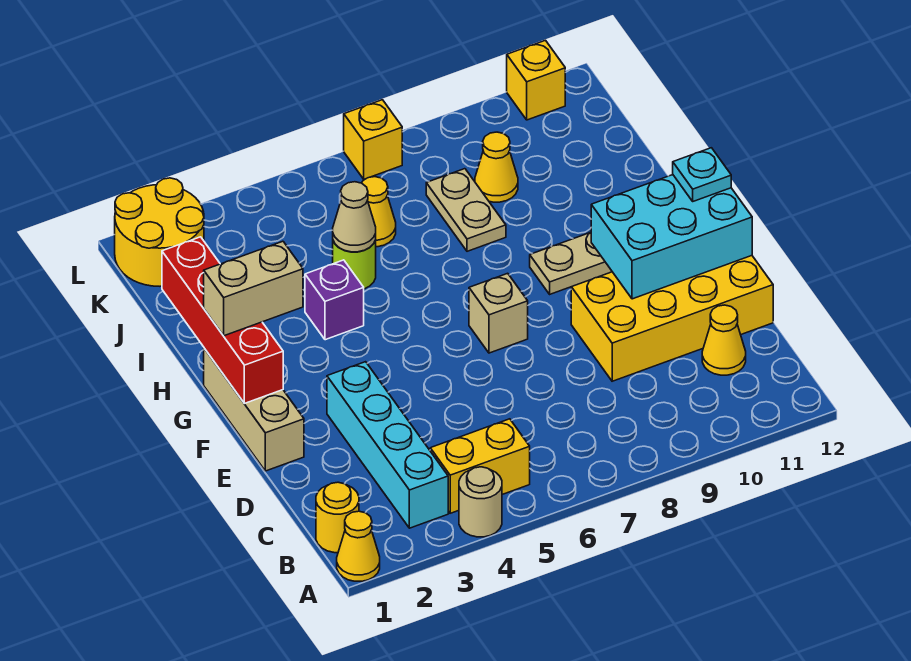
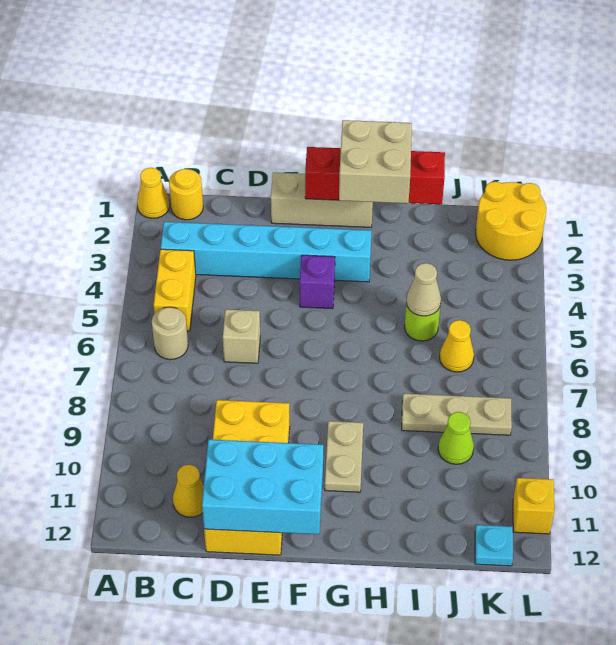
tan 1x1 round brick [459,467,502,537] -> tan 1x1 round brick moved to [152,307,188,360]
cyan 1x4 brick [327,362,448,528] -> cyan 1x6 brick [161,222,372,282]
cyan 2x3 brick [591,175,752,299] -> cyan 2x3 brick turned to [202,440,323,534]
tan 1x1 brick [469,273,528,353] -> tan 1x1 brick moved to [223,309,260,363]
cyan 1x1 plate [673,148,731,201] -> cyan 1x1 plate moved to [475,525,513,566]
tan 1x2 brick [204,241,303,336] -> tan 2x2 brick [339,120,412,204]
purple 1x1 brick [305,260,364,340] -> purple 1x1 brick moved to [299,255,335,309]
tan 1x2 plate [426,169,506,251] -> tan 1x3 plate [402,393,512,435]
yellow 1x1 cone [475,132,518,202] -> lime 1x1 cone [438,412,474,464]
yellow 1x1 brick [344,100,402,179] -> none

